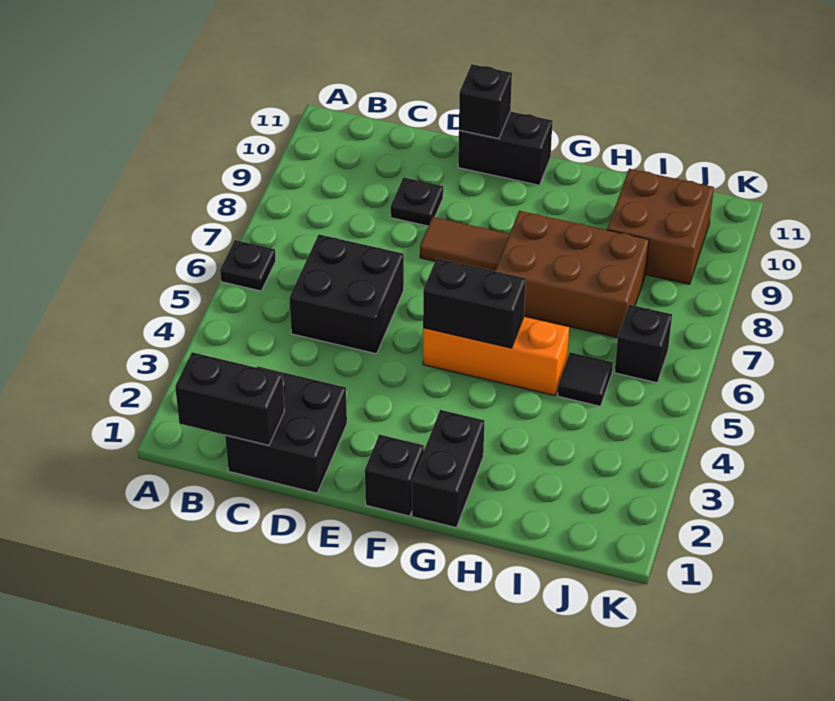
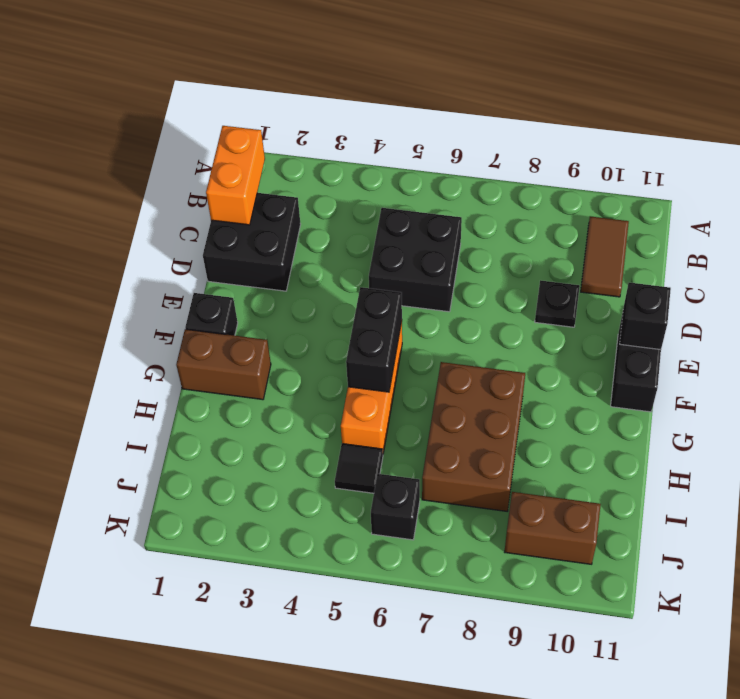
black 1x1 plate [220,240,276,291] -> none
black 1x2 brick [175,352,284,446] -> orange 1x2 brick [206,126,265,225]
brown 1x2 tile [420,217,510,271] -> brown 1x2 tile moved to [581,216,629,297]
black 1x2 brick [412,410,484,528] -> brown 1x2 brick [176,329,271,400]
brown 2x2 brick [607,169,714,284] -> brown 1x2 brick [504,492,601,564]

